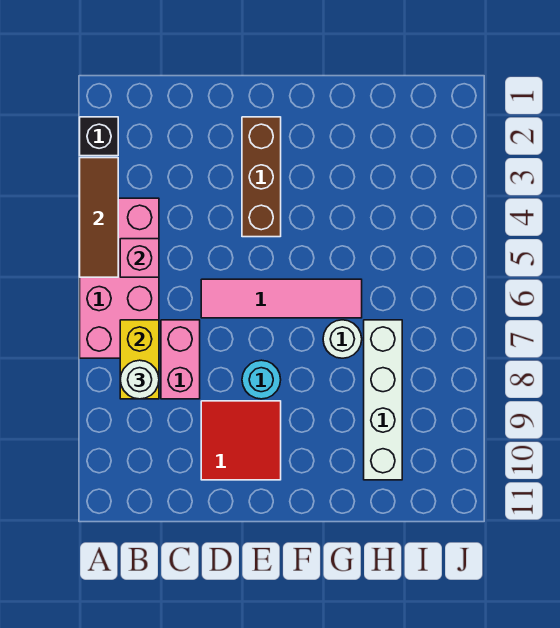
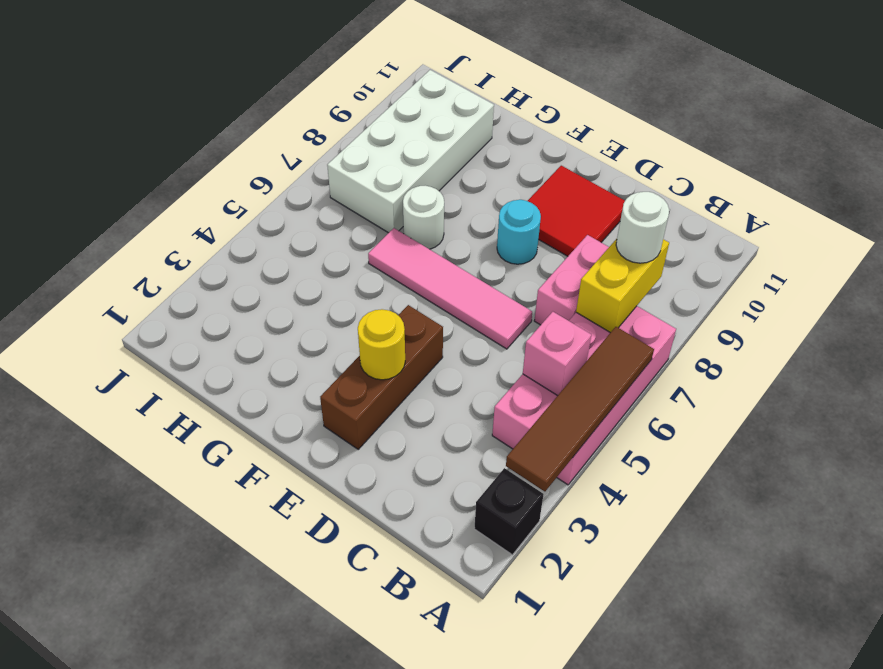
brown 1x3 tile [80,158,118,277] -> brown 1x4 tile [506,327,654,491]
none -> yellow 1x1 round brick [358,309,405,380]
white 1x4 brick [364,320,402,480] -> white 2x4 brick [327,70,494,233]

